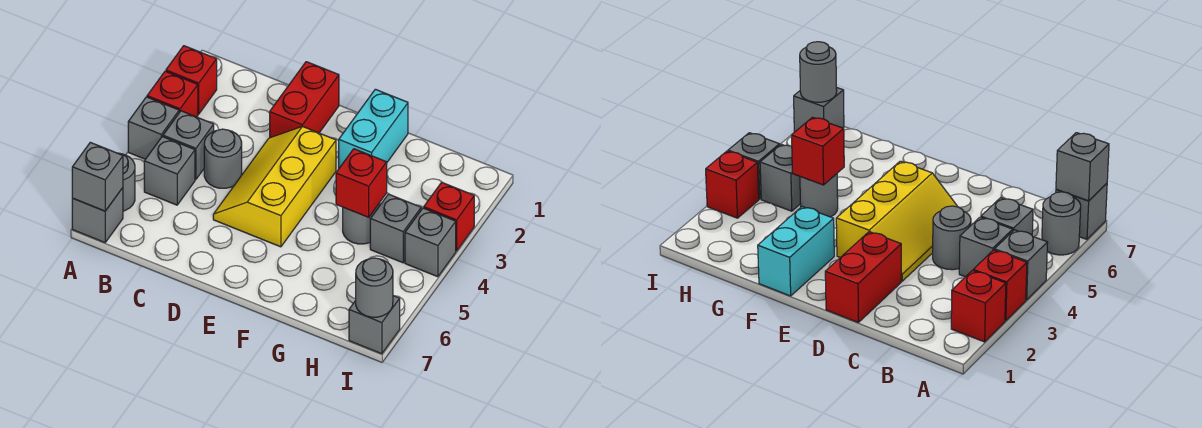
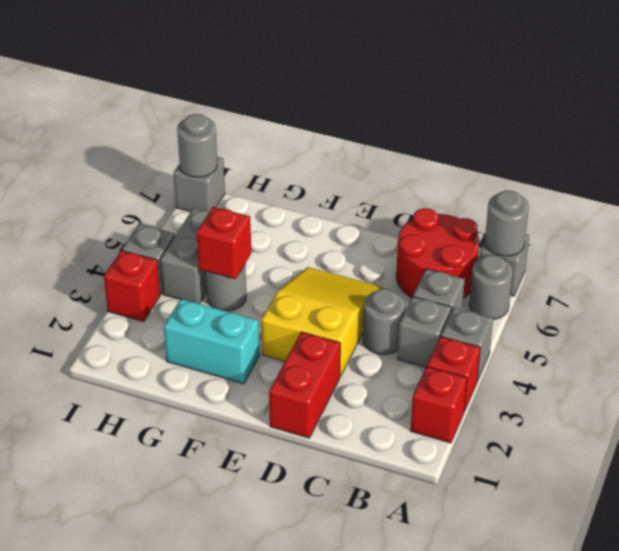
grey 1x1 brick [72,142,123,211] -> grey 1x1 round brick [485,190,529,256]
none -> red 2x2 round brick [396,208,479,298]
yellow 2x3 slope [213,126,336,247] -> yellow 2x3 slope turned to [261,267,383,377]
cyan 1x2 brick [339,89,408,168] -> cyan 1x2 brick turned to [164,299,260,384]
grey 1x1 brick [370,194,421,263] -> grey 1x2 brick [160,208,209,304]

